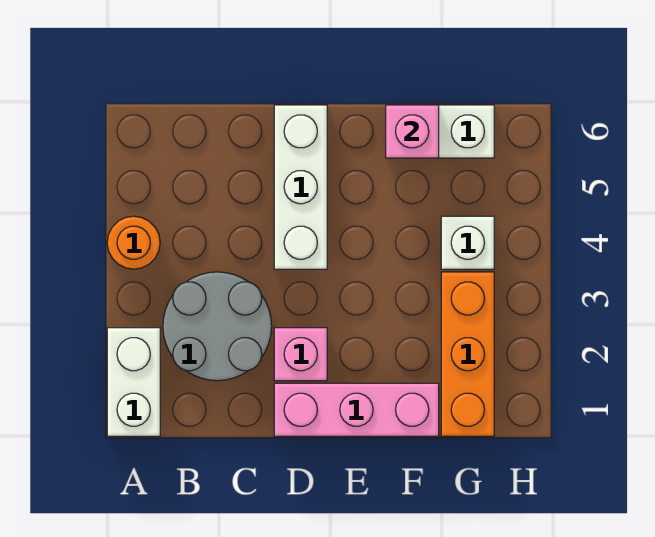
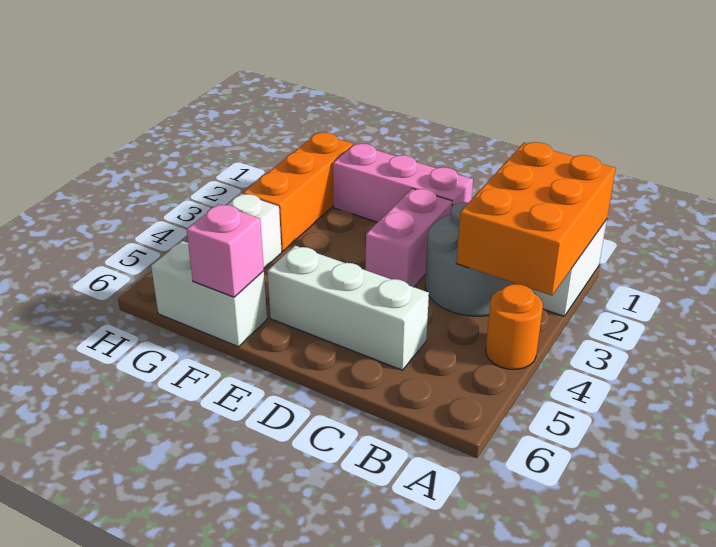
none -> orange 2x3 brick [456,142,616,296]
pink 1x1 brick [274,328,327,381] -> pink 1x2 brick [366,189,452,287]
white 1x3 brick [274,105,327,269] -> white 1x3 brick turned to [267,246,429,370]

